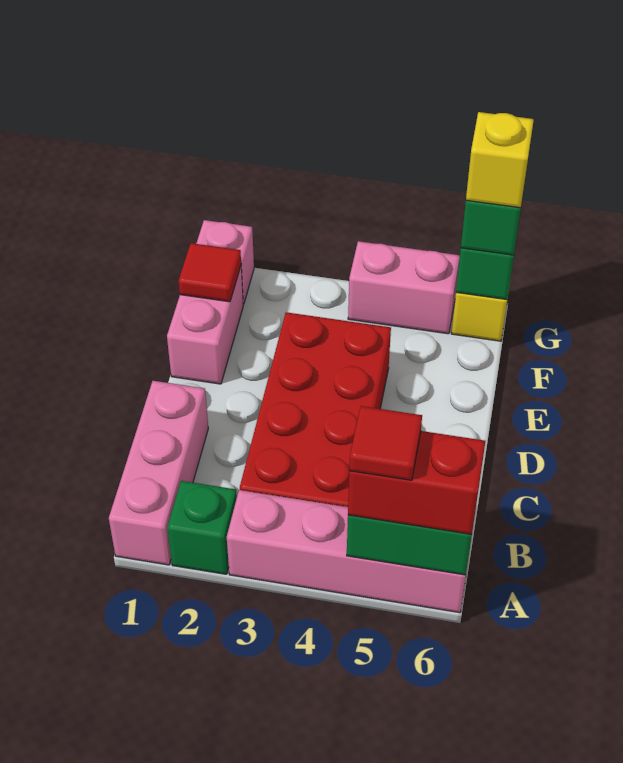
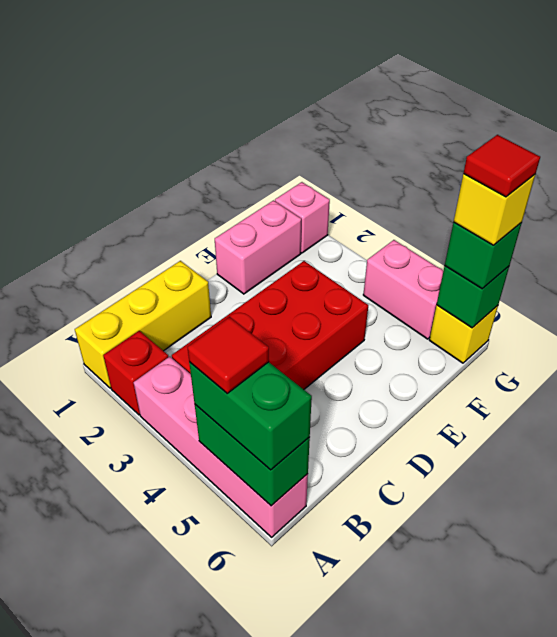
pink 1x3 brick [109,381,208,565] -> yellow 1x3 brick [75,261,211,388]
green 1x1 brick [167,481,237,574] -> red 1x1 brick [103,331,168,415]
red 1x2 brick [348,431,485,534] -> green 1x2 brick [189,362,312,470]
red 1x1 tile [179,243,241,302] -> red 1x1 tile moved to [463,135,540,197]

